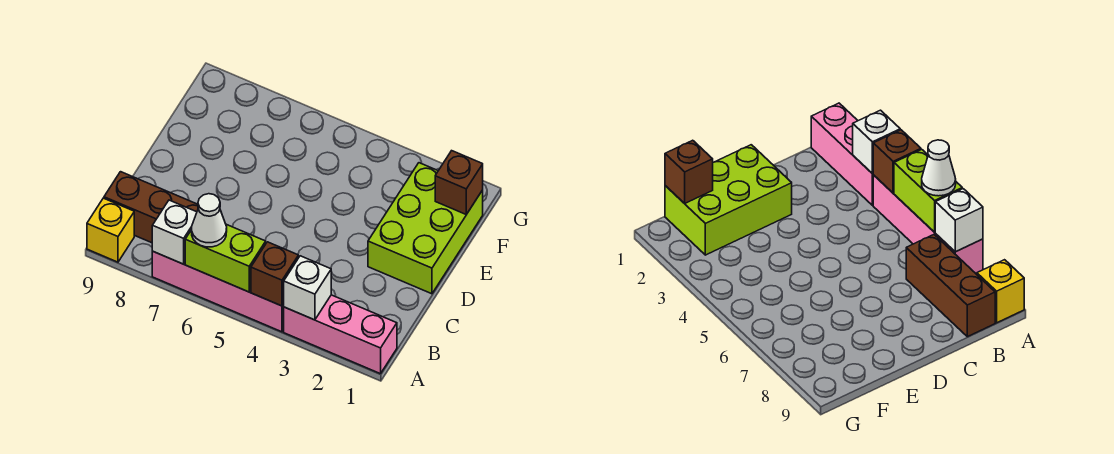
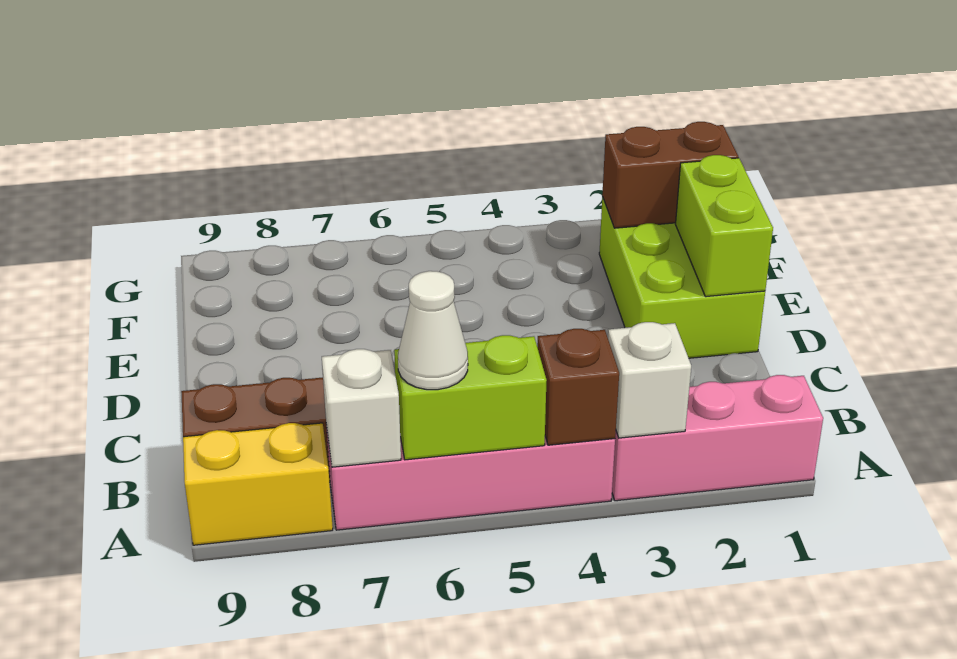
yellow 1x1 brick [87,198,134,262] -> yellow 1x2 brick [183,423,333,545]
none -> lime 1x2 brick [676,155,773,297]
brown 1x1 brick [435,151,483,214] -> brown 1x2 brick [602,122,738,228]

